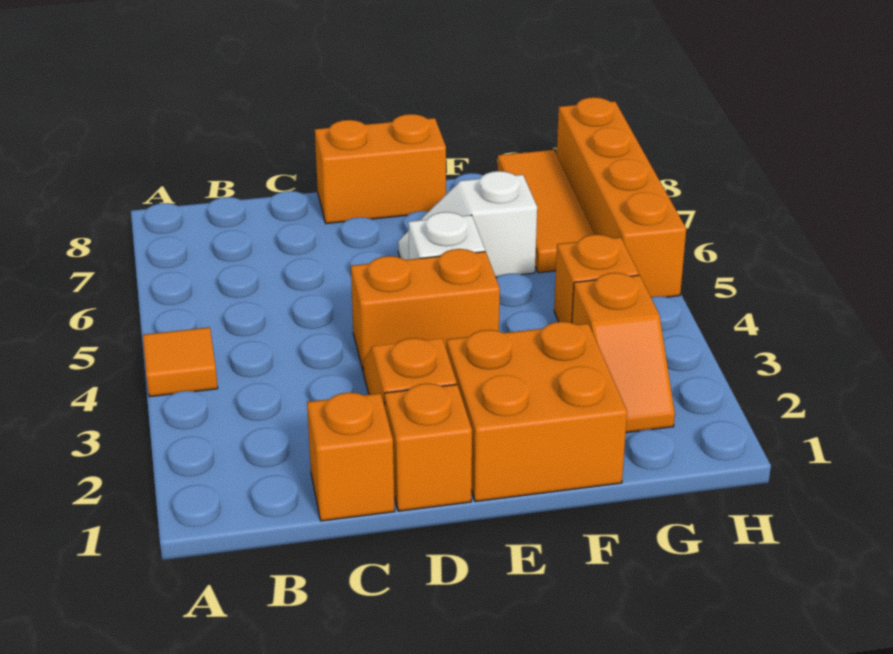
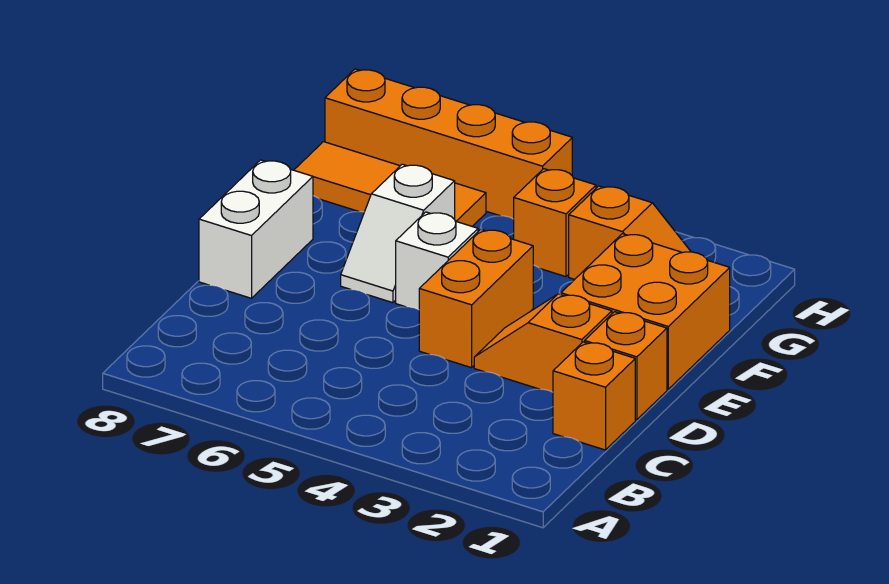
orange 1x1 tile [143,327,218,397] -> none
orange 1x2 brick [315,114,446,224] -> white 1x2 brick [199,160,313,298]

